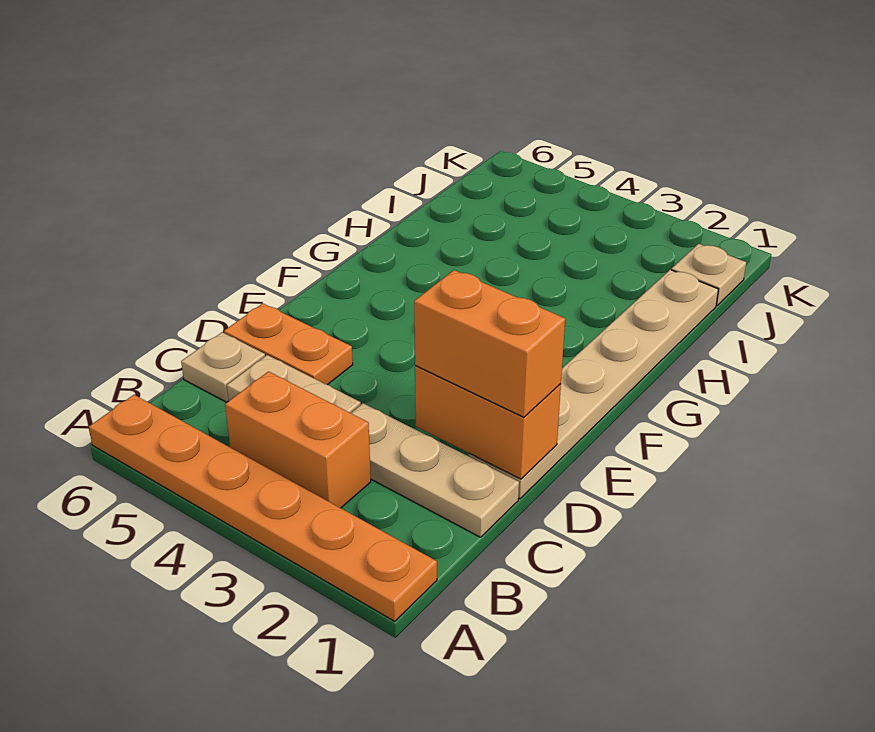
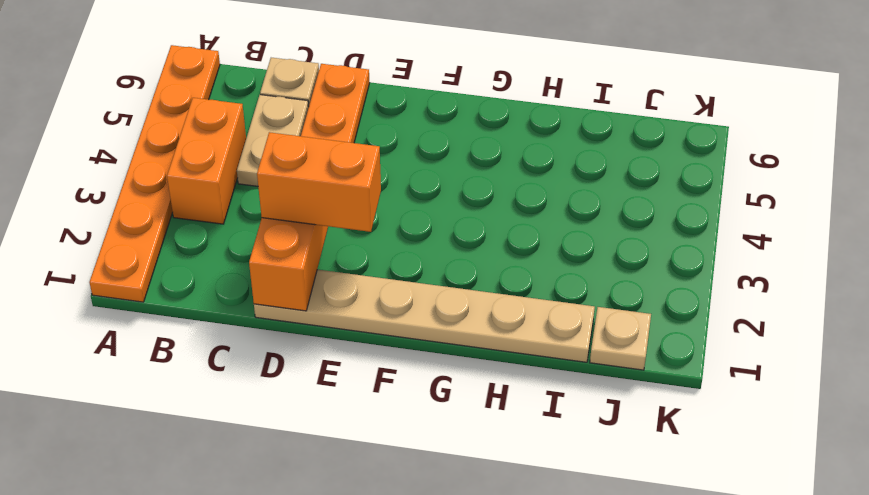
tan 1x3 plate [351,403,519,537] -> none
orange 1x2 brick [414,270,565,417] -> orange 1x2 brick turned to [257,132,381,232]

